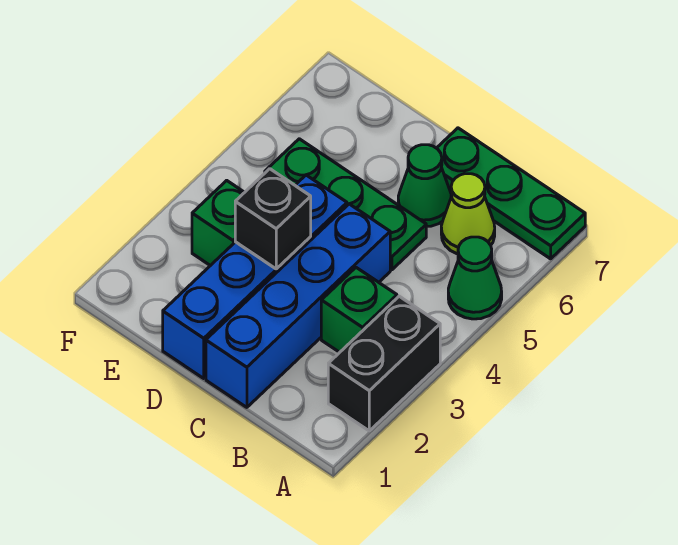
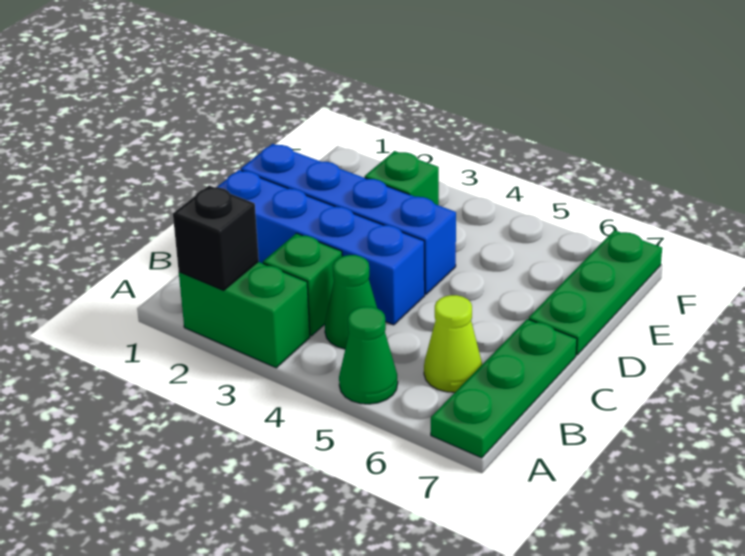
black 1x2 brick [328,296,440,431] -> green 1x2 brick [179,262,310,368]
green 1x3 plate [265,139,426,270] -> green 1x3 plate moved to [529,230,662,355]
green 1x1 cone [398,145,451,227] -> green 1x1 cone moved to [325,255,377,349]
black 1x1 brick [235,169,311,269] -> black 1x1 brick moved to [173,186,259,290]

